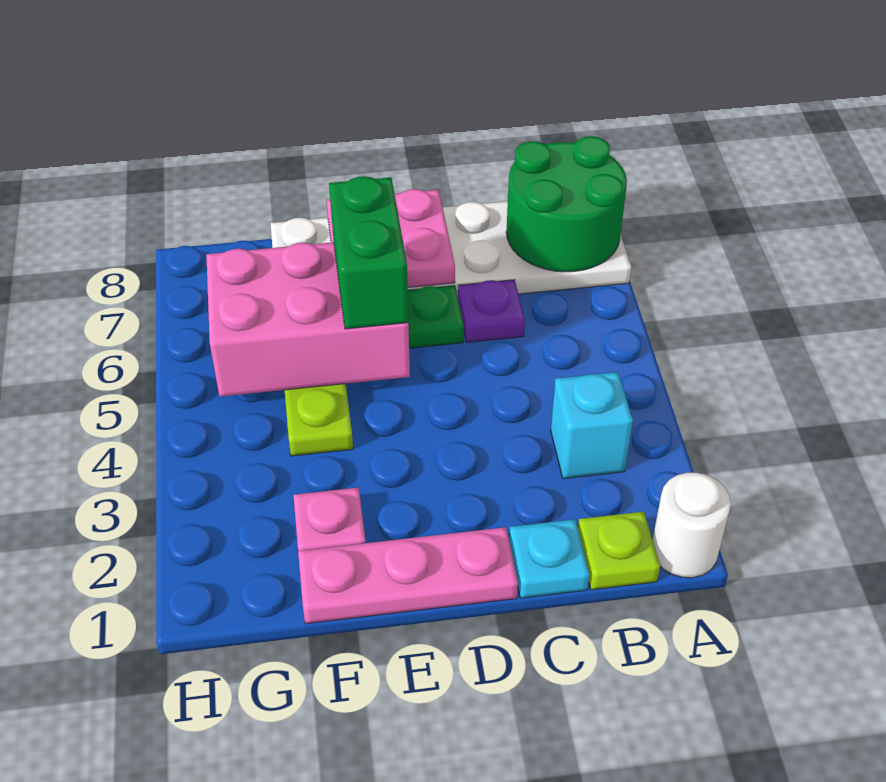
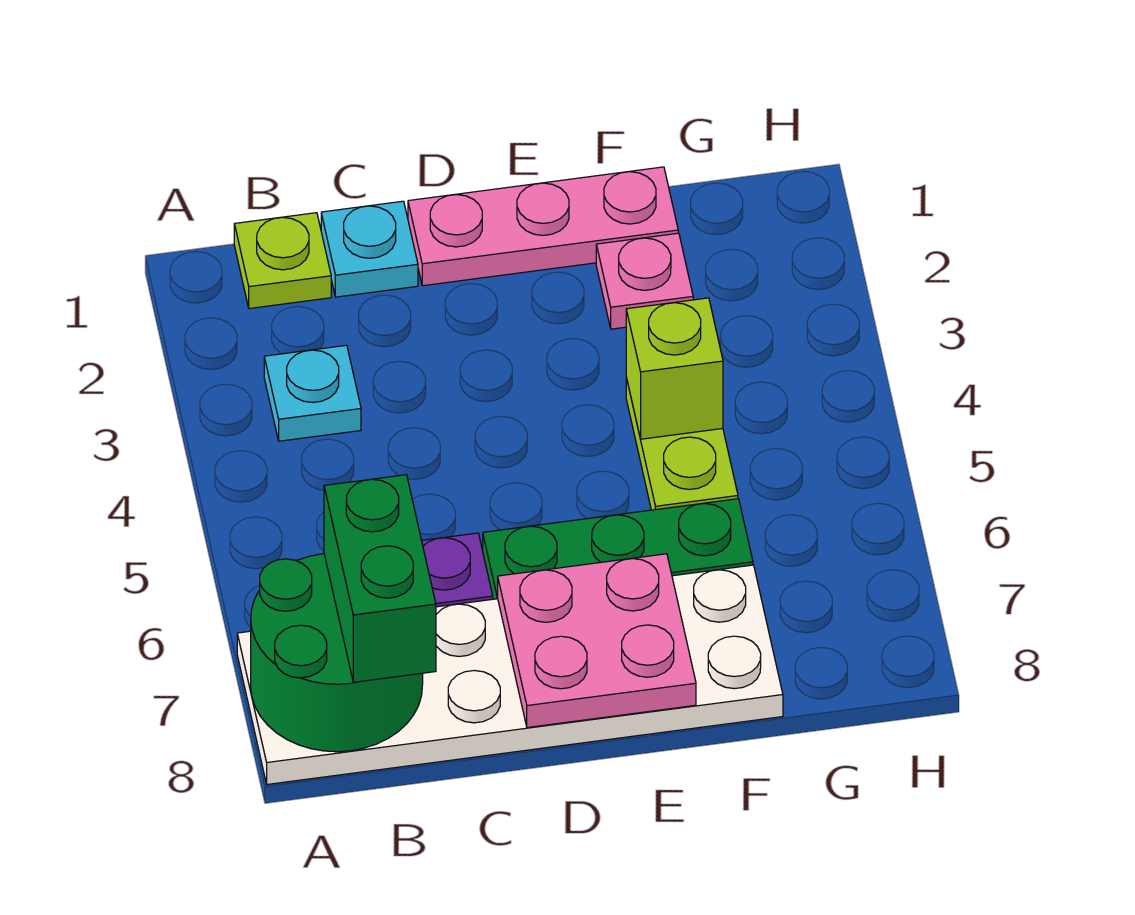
white 1x1 round brick [653,473,731,578] -> none
cyan 1x1 brick [551,372,633,479] -> cyan 1x1 plate [264,345,361,441]
pink 2x3 brick [206,242,410,396] -> none
green 1x2 brick [329,176,408,329] -> green 1x2 brick moved to [324,475,436,682]
none -> lime 1x1 brick [626,298,723,439]

